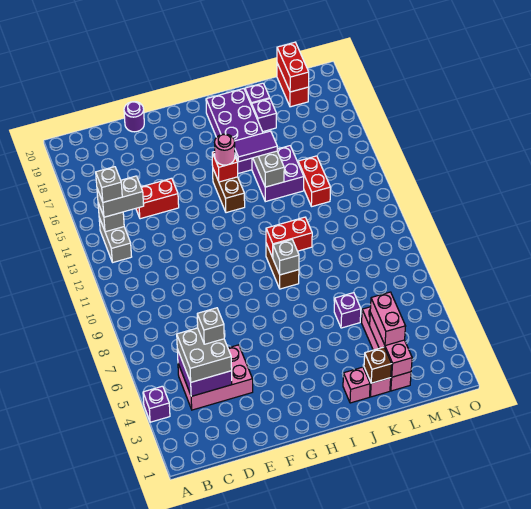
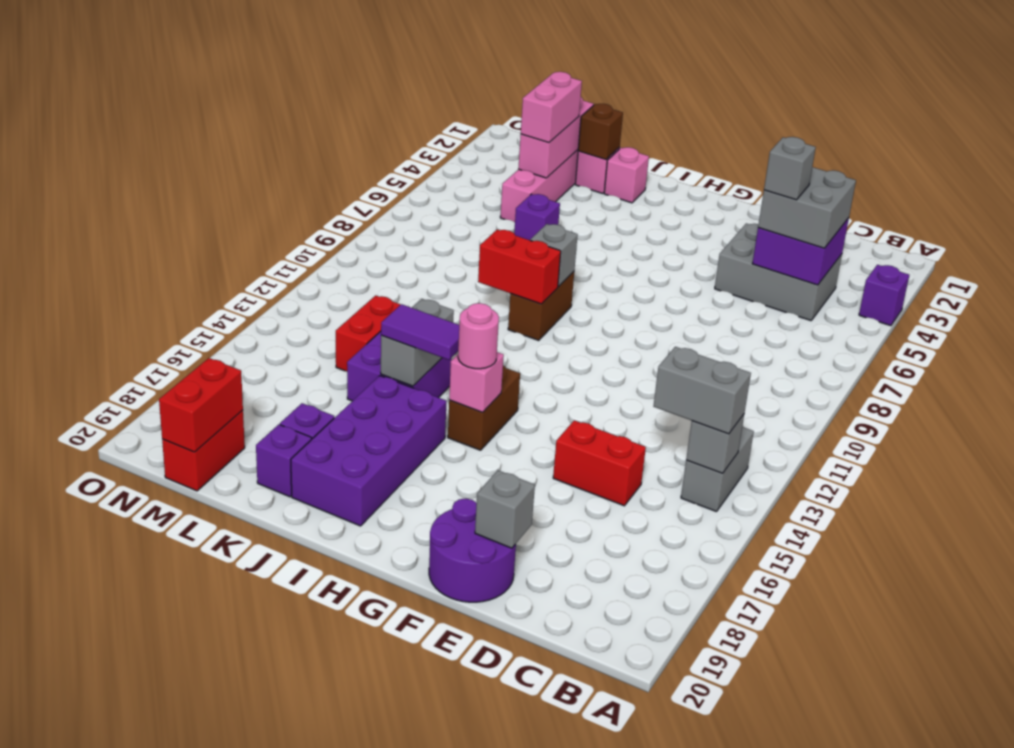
grey 1x1 brick [96,167,122,202] -> grey 1x1 brick moved to [475,470,535,548]
pink 2x3 brick [178,345,253,410] -> grey 2x3 brick [715,223,842,321]
purple 1x1 round brick [124,102,144,132] -> purple 2x2 round brick [429,498,516,602]
red 1x1 brick [212,152,238,182] -> pink 1x1 brick [449,352,504,412]

